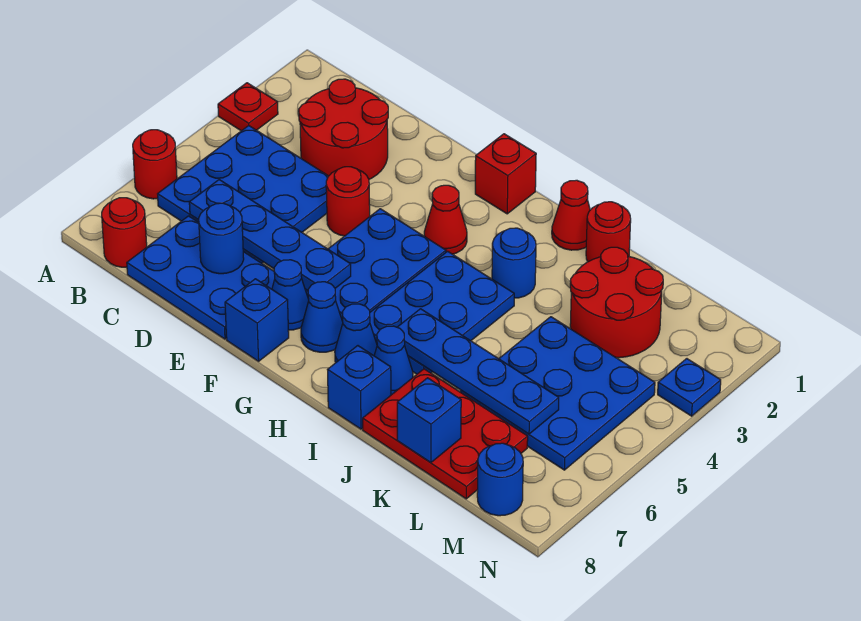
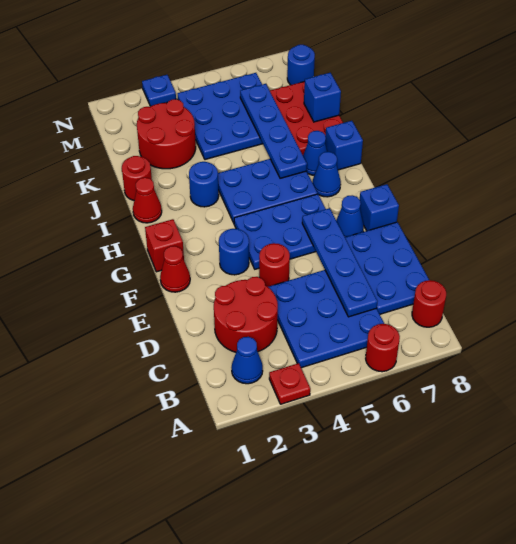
blue 1x1 round brick [199,203,244,274] -> blue 1x1 round brick moved to [219,229,249,275]
red 1x1 cone [424,185,467,254] -> red 1x1 cone moved to [160,246,190,292]
blue 1x1 cone [301,282,343,352] -> blue 1x1 cone moved to [232,337,263,384]

